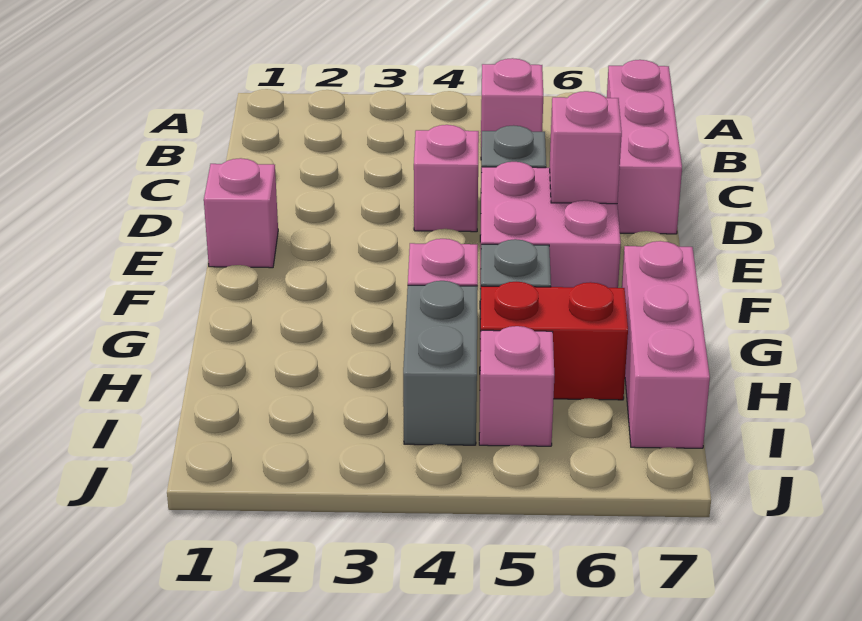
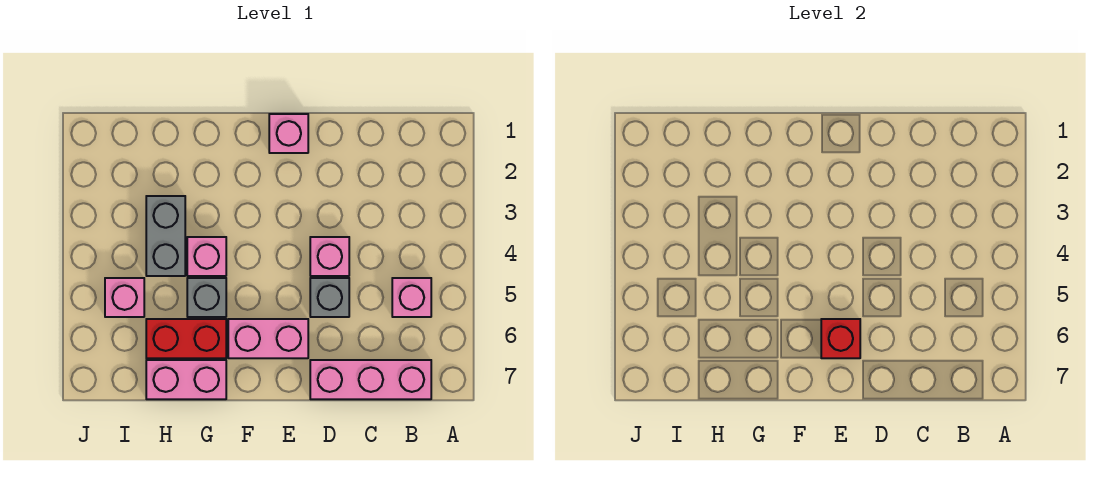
pink 2x2 brick [480,162,621,289] -> pink 1x2 brick [228,319,308,358]
pink 1x1 brick [550,91,622,204] -> red 1x1 brick [821,319,860,358]
pink 1x3 brick [622,241,710,448] -> pink 1x2 brick [146,360,226,399]
grey 1x2 brick [403,281,478,445] -> grey 1x2 brick turned to [146,196,185,276]
red 1x2 brick [480,282,628,400] -> red 1x2 brick turned to [146,319,226,358]

